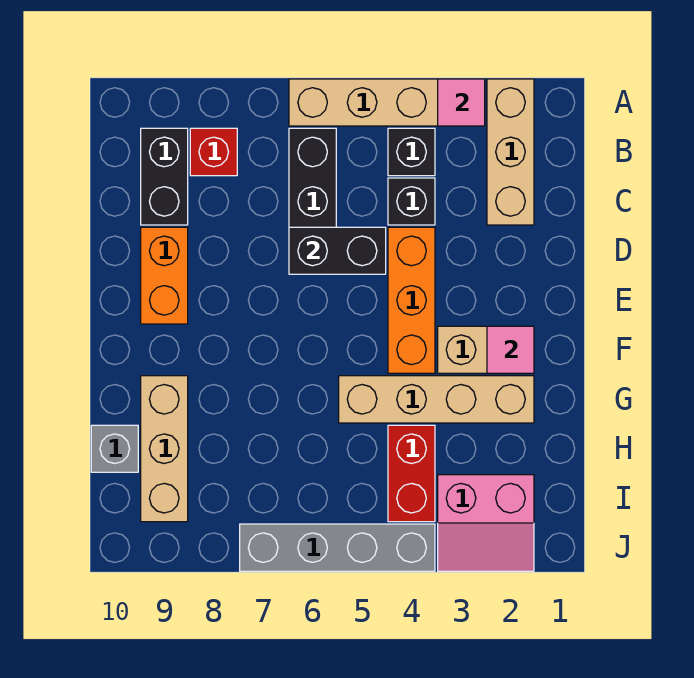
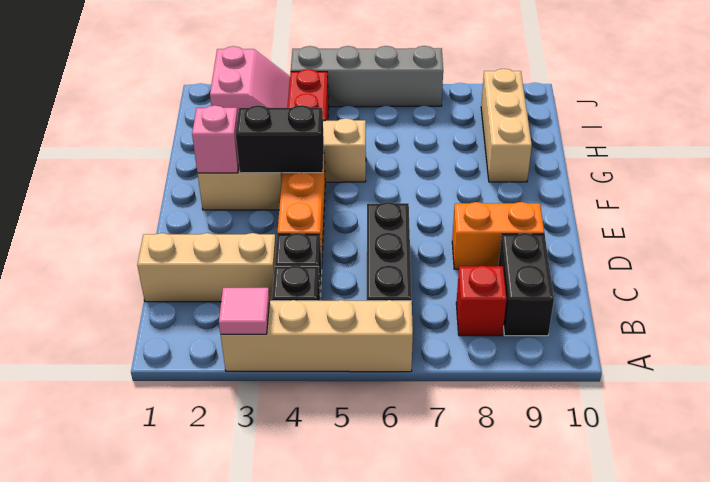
tan 1x3 brick [487,79,534,225] -> tan 1x3 brick turned to [137,233,276,302]
black 1x2 brick [289,227,386,274] -> black 1x2 brick moved to [236,105,324,173]
orange 1x2 brick [141,227,188,324] -> orange 1x2 brick turned to [452,202,544,269]
pink 1x1 tile [487,326,534,373] -> pink 1x1 brick [192,105,239,173]
grey 1x1 brick [91,425,138,472] -> none
pink 2x2 slope [438,475,534,571] -> pink 2x2 slope turned to [210,46,290,113]

